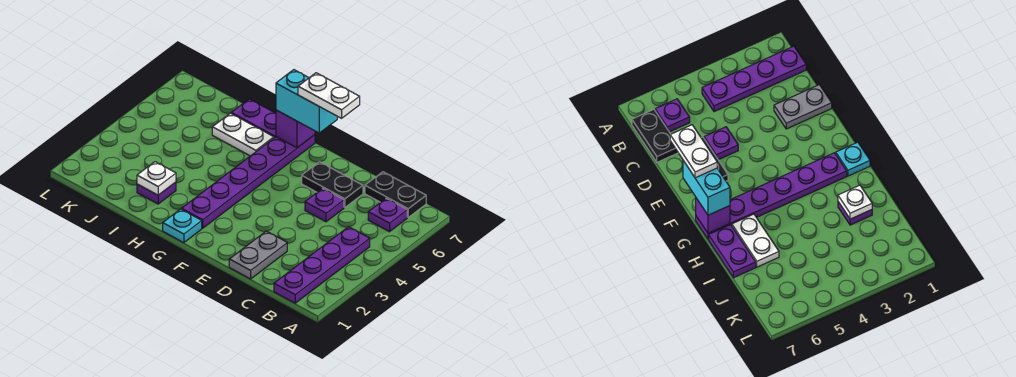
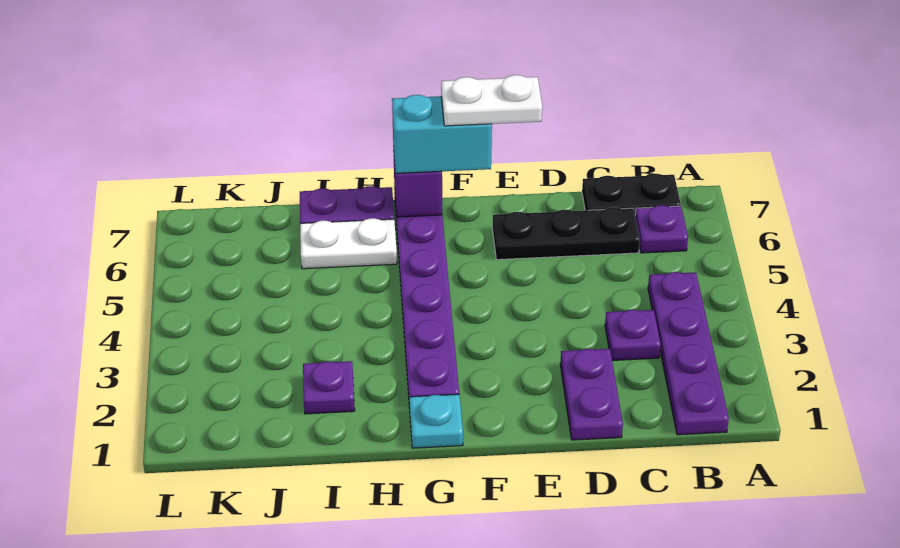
grey 1x2 plate [229,231,287,279] -> purple 1x2 plate [560,349,623,440]
purple 1x1 plate [305,188,344,222] -> purple 1x1 plate moved to [605,310,661,360]
black 1x2 plate [302,162,363,207] -> black 1x3 plate [492,207,640,260]
white 1x1 plate [137,162,176,195] -> none

